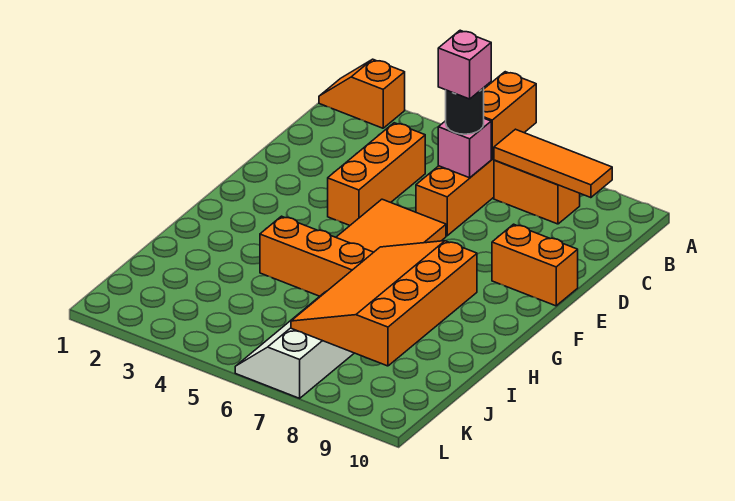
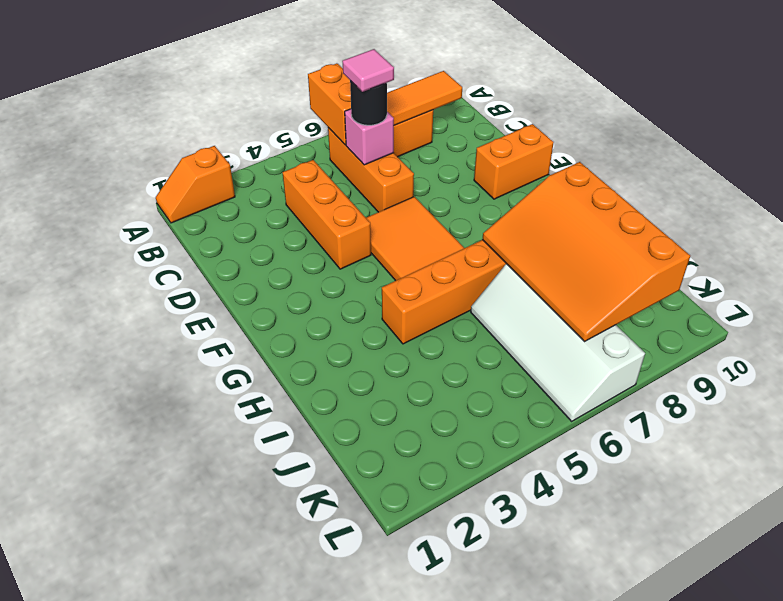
pink 1x1 brick [438,30,491,99] -> pink 1x1 tile [342,49,394,92]

